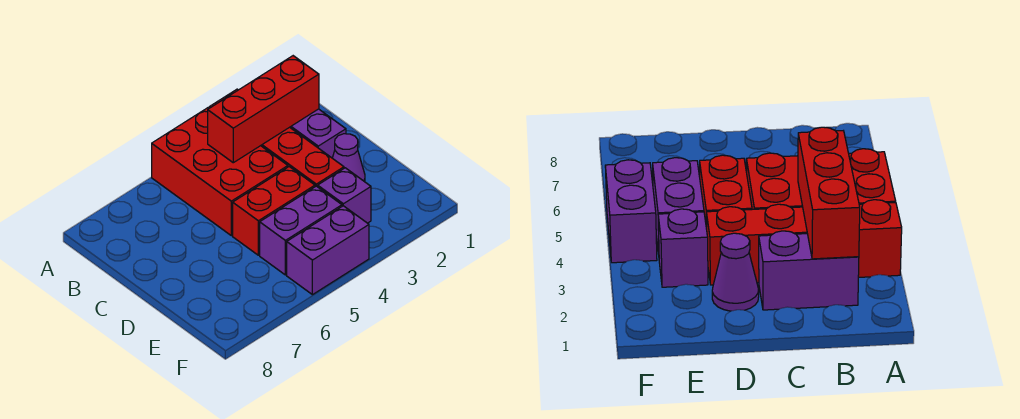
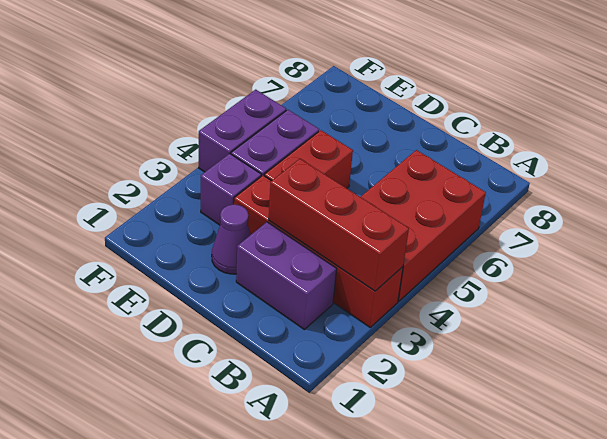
red 2x3 brick [152,108,288,236] -> red 2x3 brick turned to [361,150,486,301]
red 1x3 brick [208,56,319,163] -> red 1x3 brick turned to [269,159,409,291]

